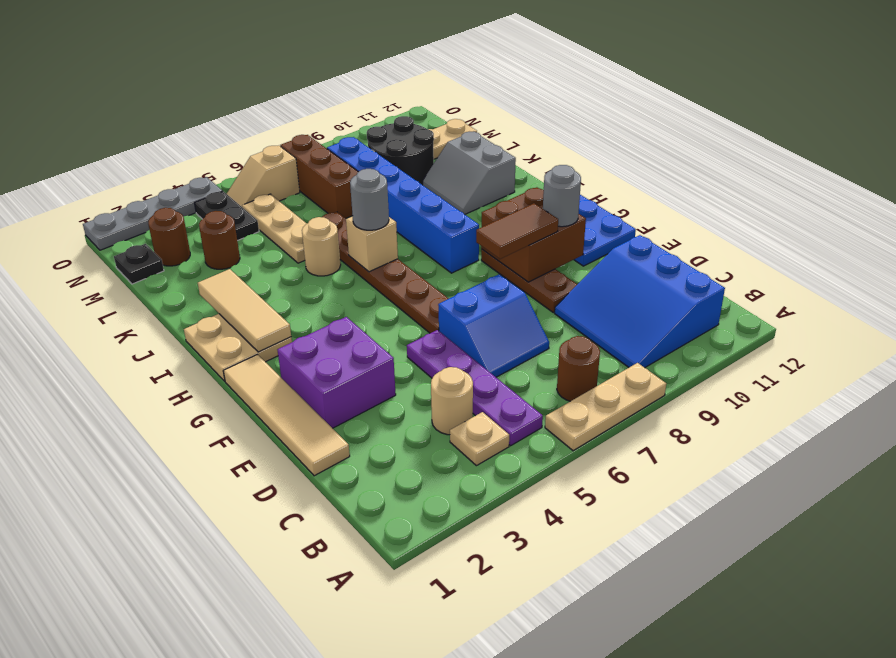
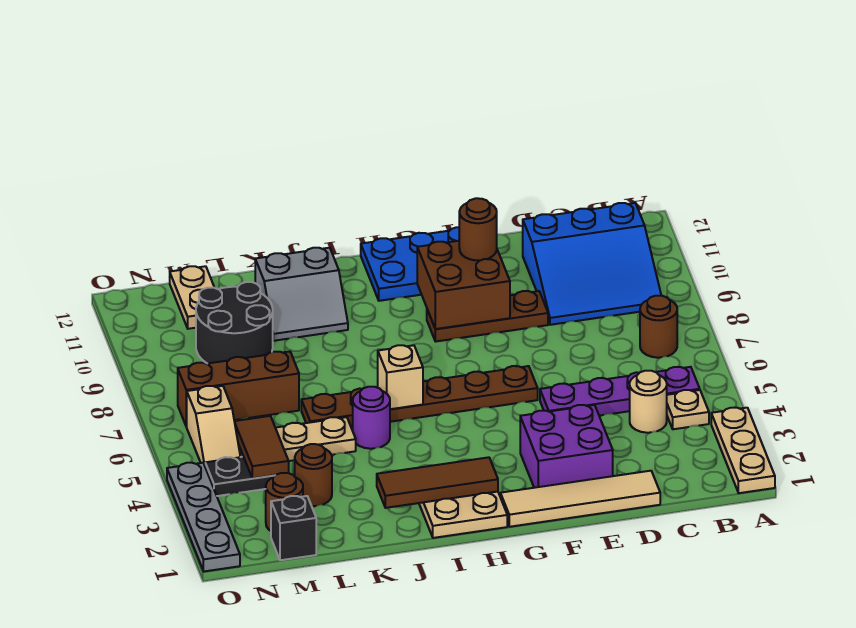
tan 1x3 plate [545,363,666,451] -> tan 1x3 plate moved to [711,408,775,493]
blue 2x2 slope [438,274,549,377] -> none
brown 1x2 tile [476,203,558,259] -> brown 1x2 tile moved to [234,416,289,478]
grey 1x1 round brick [543,165,581,227] -> brown 1x1 round brick [459,198,497,260]
tan 1x3 tile [198,269,291,352] -> brown 1x3 tile [377,457,498,508]
blue 1x6 brick [327,137,479,273] -> none
grey 1x1 round brick [350,169,389,230] -> none
tan 1x1 round brick [302,217,341,276] -> purple 1x1 round brick [353,387,390,449]
black 1x1 plate [114,244,164,284] -> black 1x1 brick [271,496,316,560]

